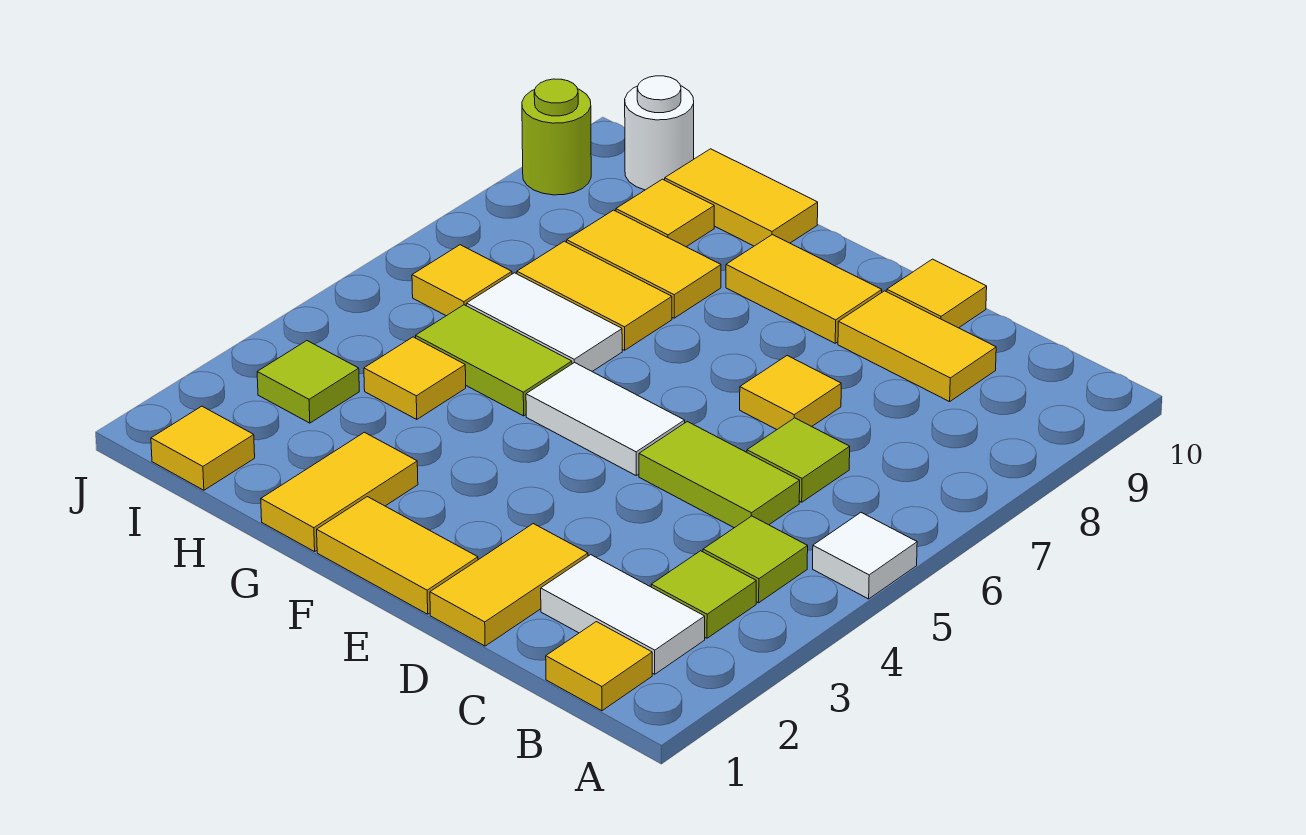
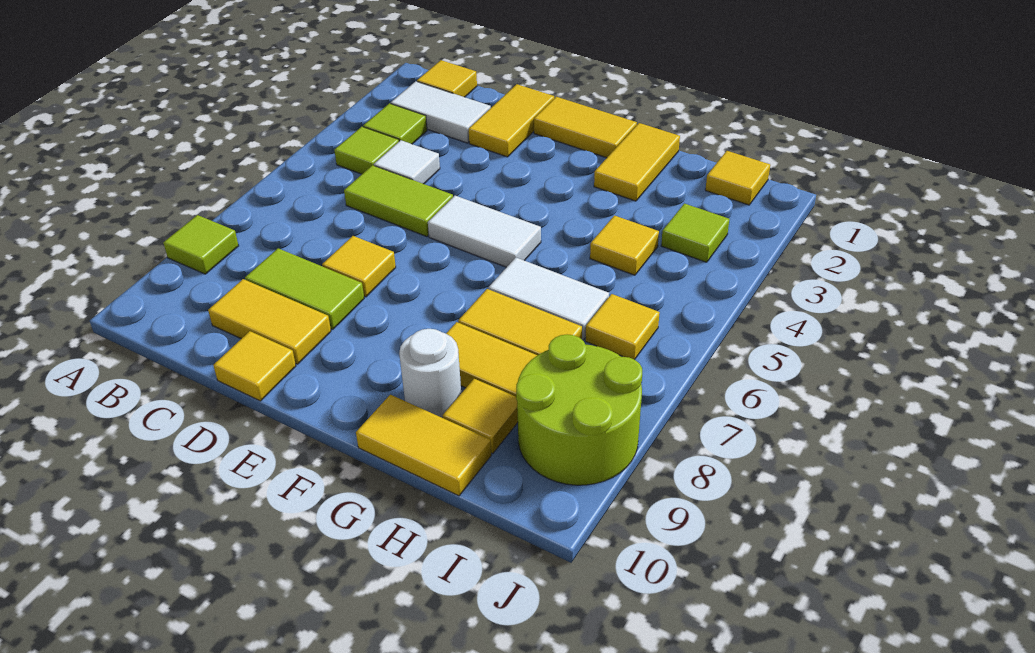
white 1x1 tile [813,513,917,599] -> white 1x1 tile moved to [374,140,440,184]
lime 1x1 tile [747,418,850,502] -> lime 1x1 tile moved to [163,215,239,274]
yellow 1x2 tile [726,235,882,343] -> none
lime 1x2 tile [416,305,572,416] -> lime 1x2 tile moved to [245,248,364,330]
white 1x1 round brick [625,76,694,190] -> white 1x1 round brick moved to [399,329,461,418]
lime 1x1 round brick [522,79,591,195] -> lime 2x2 round brick [516,334,642,485]

